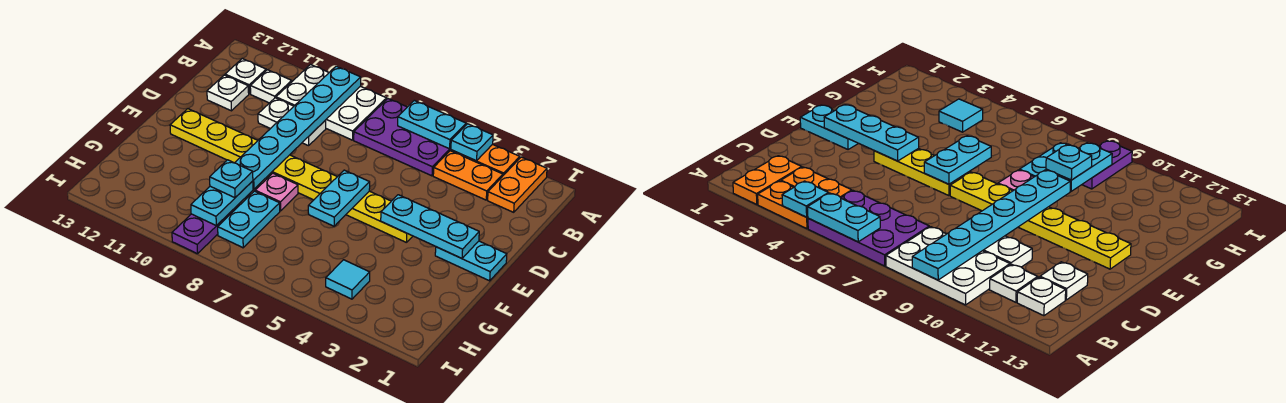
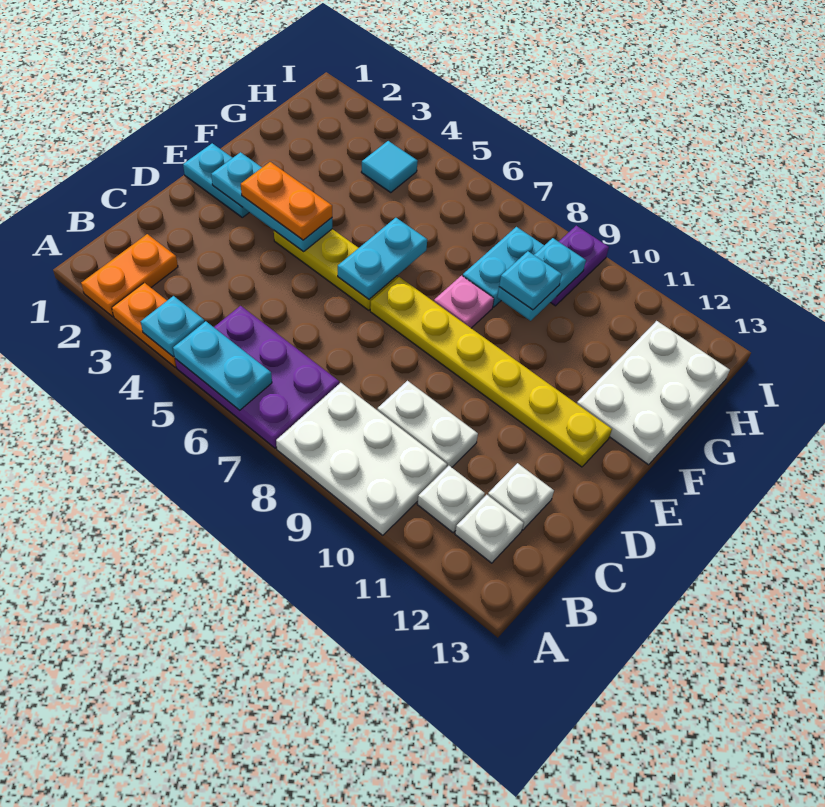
cyan 1x6 plate [235,66,361,189] -> none
orange 1x2 plate [433,151,503,200] -> orange 1x2 plate moved to [241,162,332,240]
none -> white 2x3 plate [577,321,730,465]

